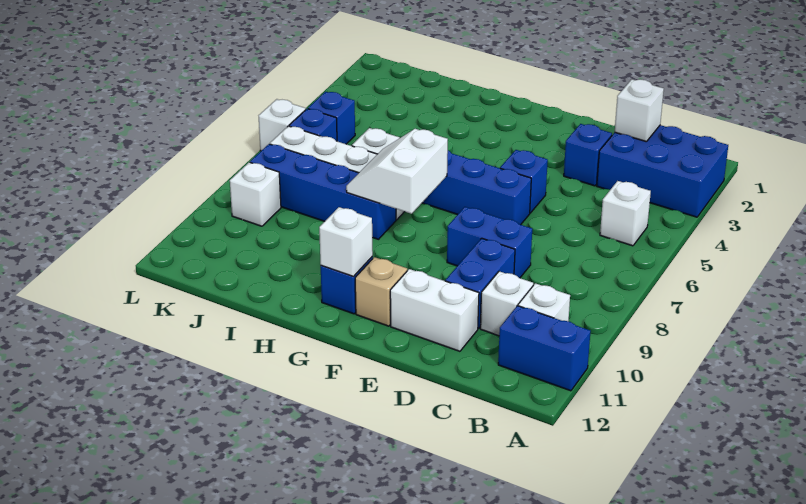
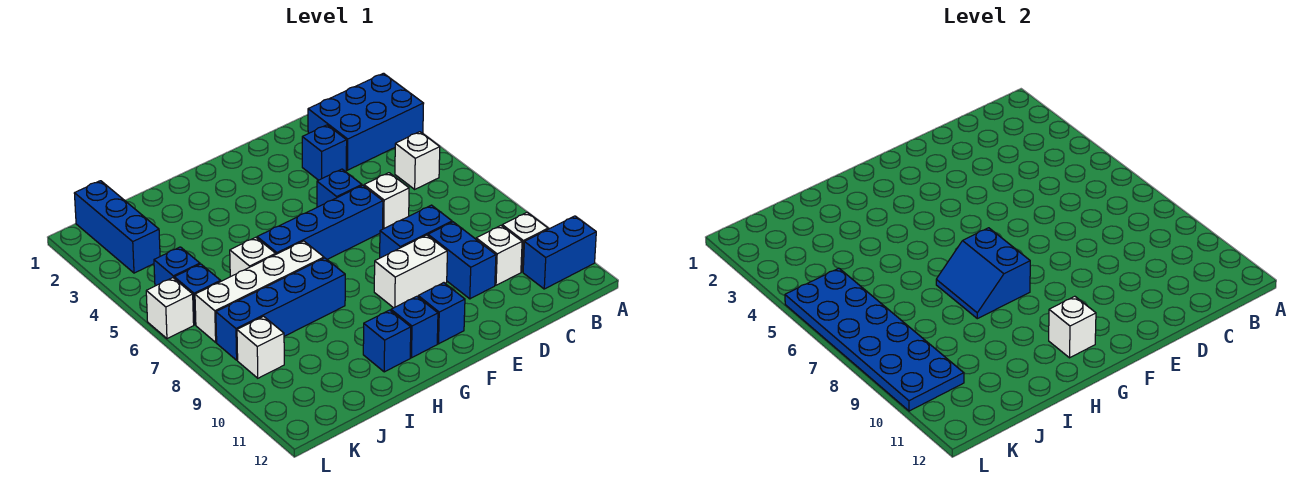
white 1x1 brick [615,79,664,142] -> white 1x1 brick moved to [364,173,409,229]
white 1x2 brick [390,269,479,351] -> white 1x2 brick moved to [374,235,447,308]
tan 1x1 brick [355,257,407,326] -> blue 1x1 brick [418,283,465,344]
white 2x2 slope [346,129,448,214] -> blue 2x2 slope [936,228,1030,319]
none -> blue 1x1 brick [363,310,411,372]
none -> blue 1x3 brick [74,181,160,273]
none -> blue 2x6 plate [785,268,964,411]

